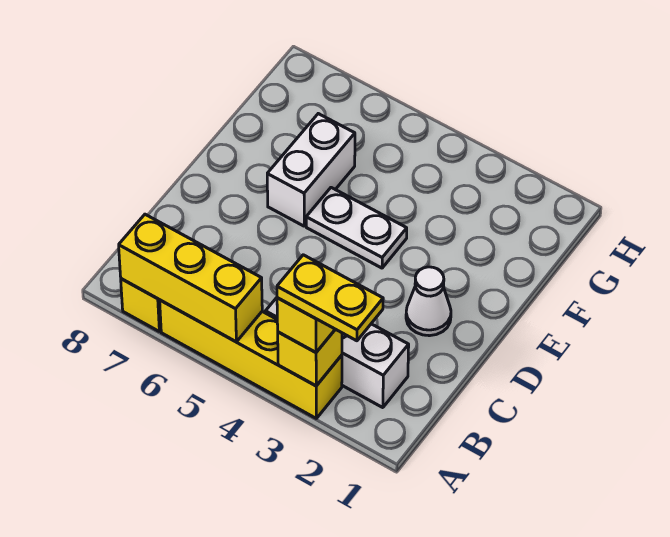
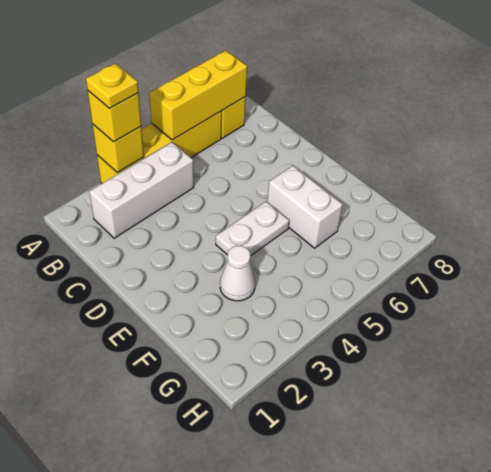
yellow 1x2 plate [277,255,383,341] -> yellow 1x1 plate [86,64,139,109]
white 1x1 cone [406,267,451,336] -> white 1x1 cone moved to [220,246,255,301]

